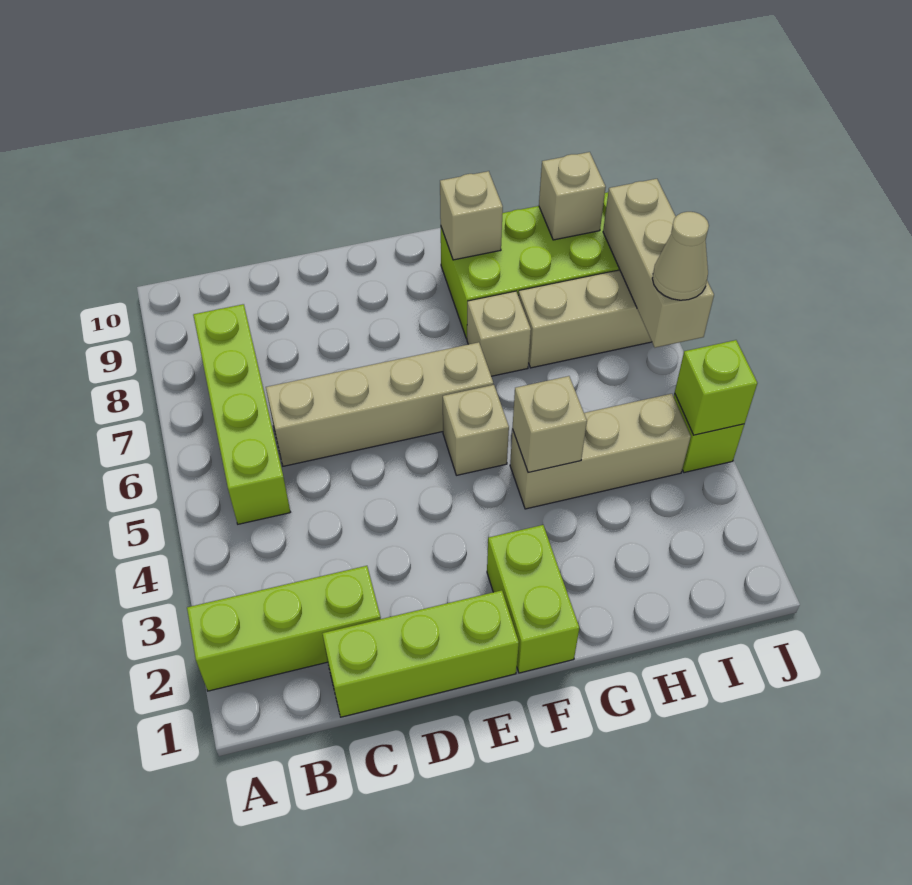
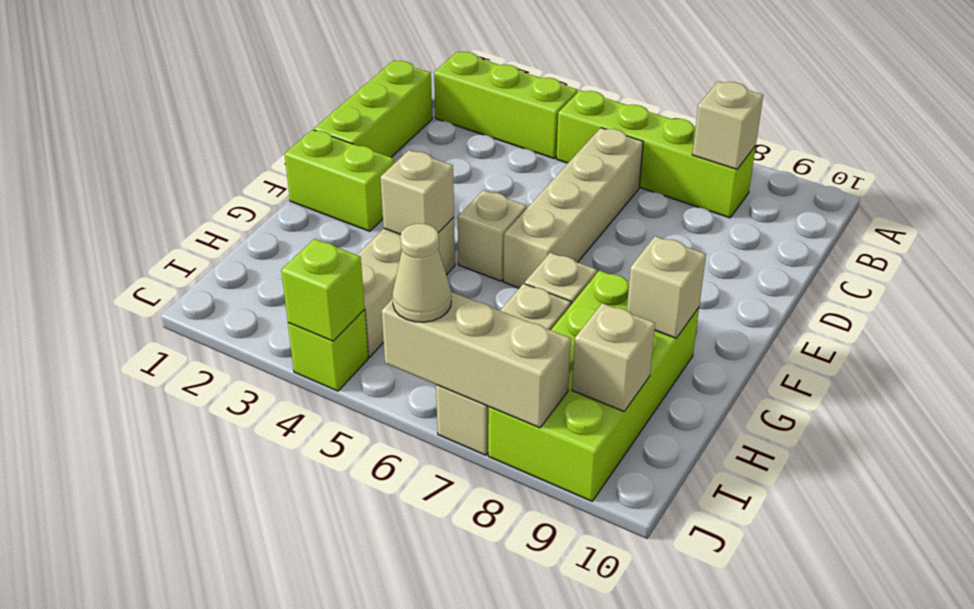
lime 1x3 brick [187,566,381,691] -> lime 1x3 brick turned to [434,52,578,158]
none -> tan 1x1 brick [692,81,763,169]

